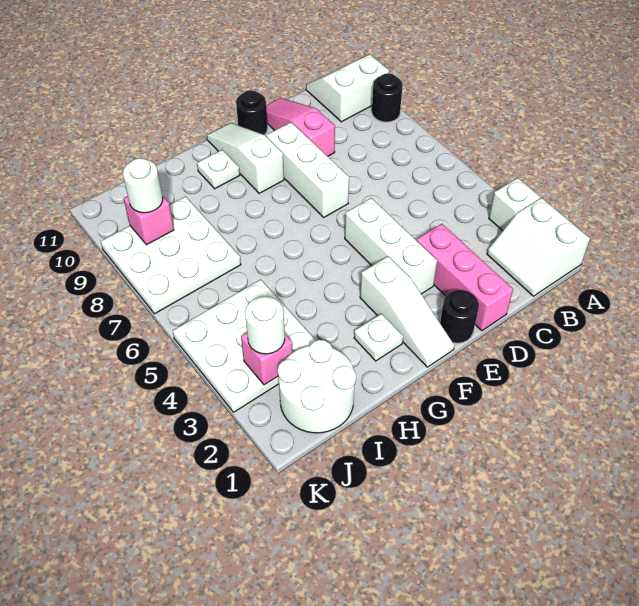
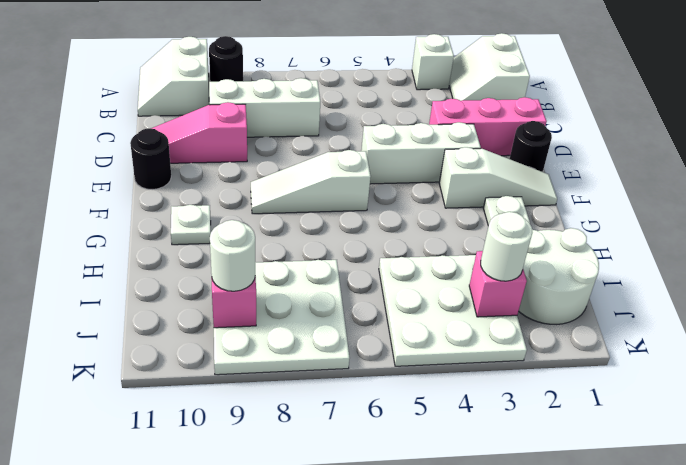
white 2x2 slope [487,198,590,296] -> white 2x2 slope turned to [449,33,530,101]
white 1x3 brick [266,122,349,217] -> white 1x3 brick moved to [209,78,320,137]
white 1x3 slope [207,123,284,193] -> white 1x3 slope moved to [251,150,371,214]

